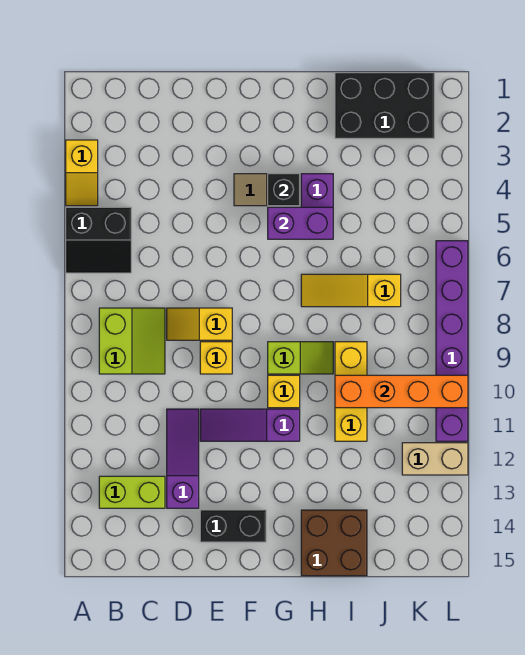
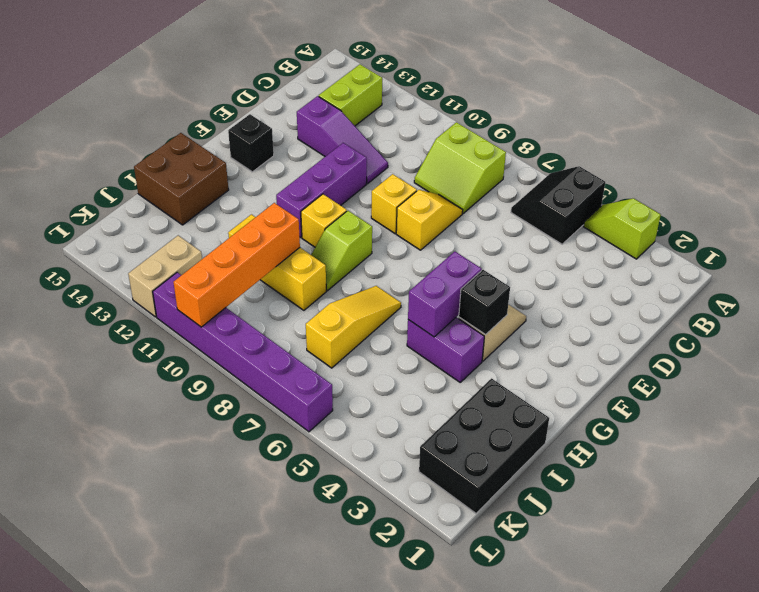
yellow 1x2 slope [66,140,98,206] -> lime 1x2 slope [584,198,661,259]
purple 1x3 slope [200,409,300,441] -> purple 1x3 brick [276,143,367,238]
black 1x2 brick [200,510,266,542] -> black 1x1 brick [228,114,274,172]

